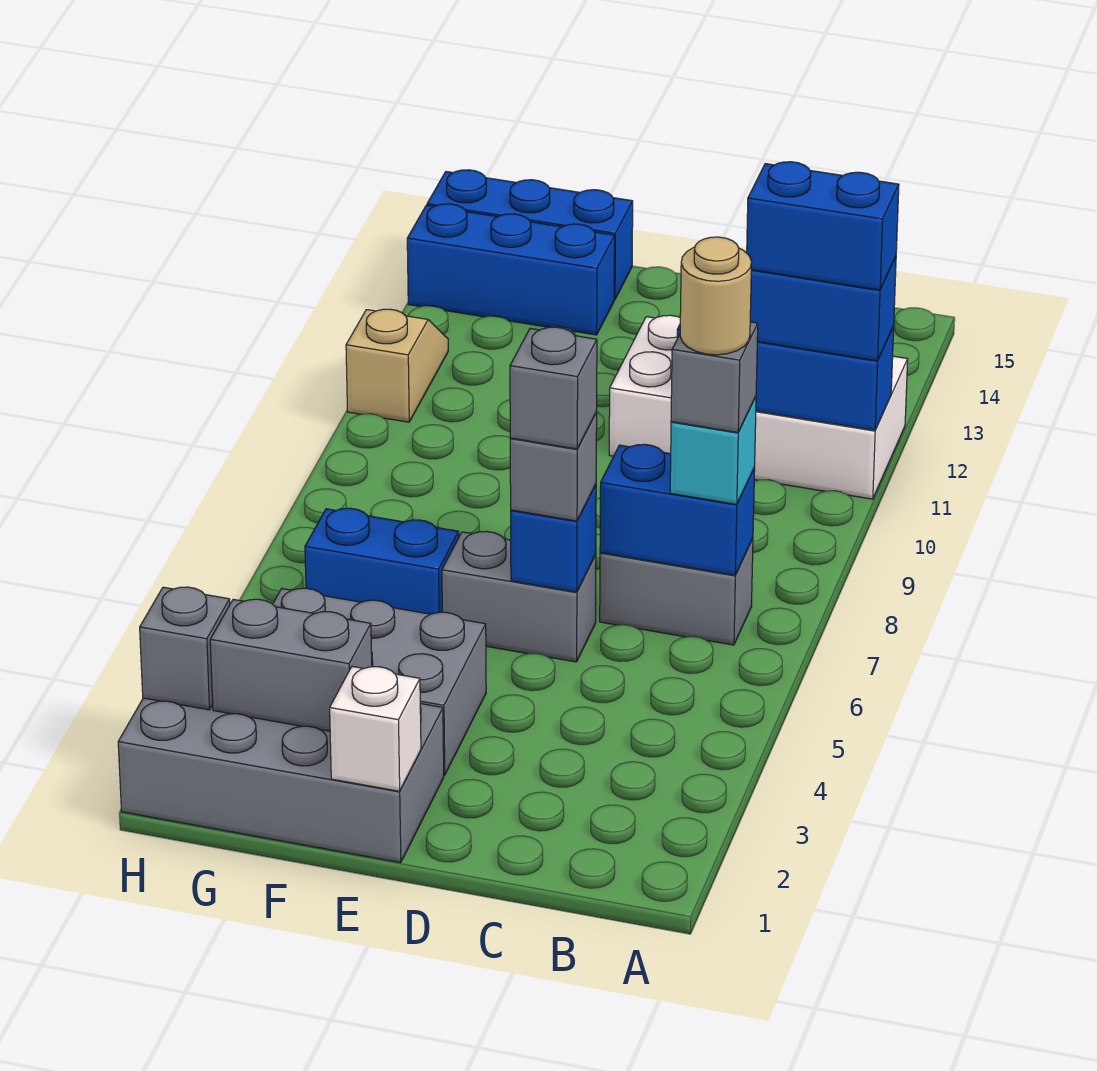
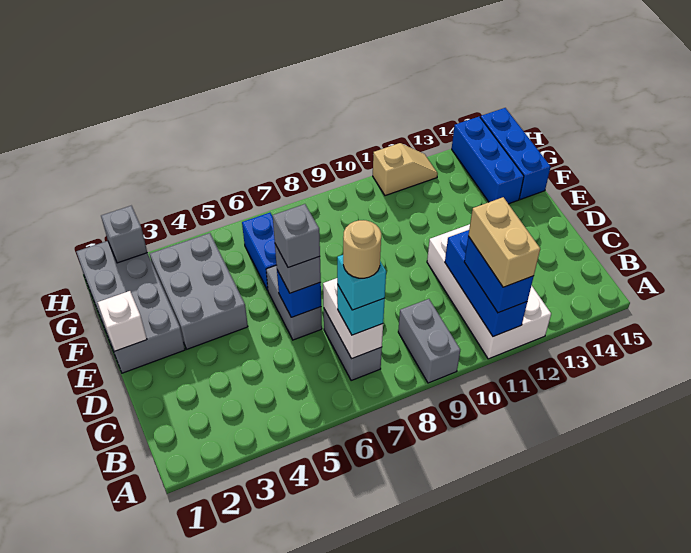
blue 1x2 brick [747,162,899,290] -> tan 1x2 brick [468,197,540,287]
blue 1x2 brick [600,444,755,575] -> white 1x2 brick [323,278,383,358]
grey 1x1 brick [671,322,758,432] -> cyan 1x1 brick [337,255,386,310]
grey 1x2 brick [210,599,372,731] -> grey 1x2 brick moved to [398,299,460,383]

